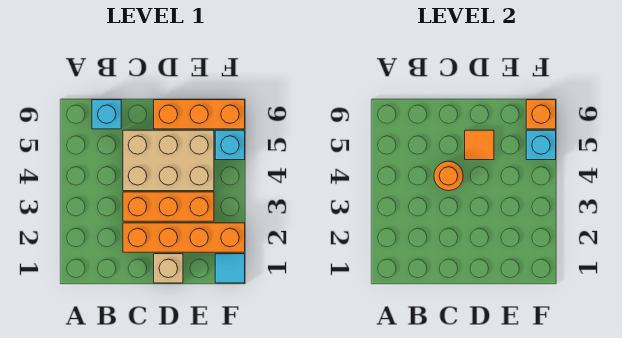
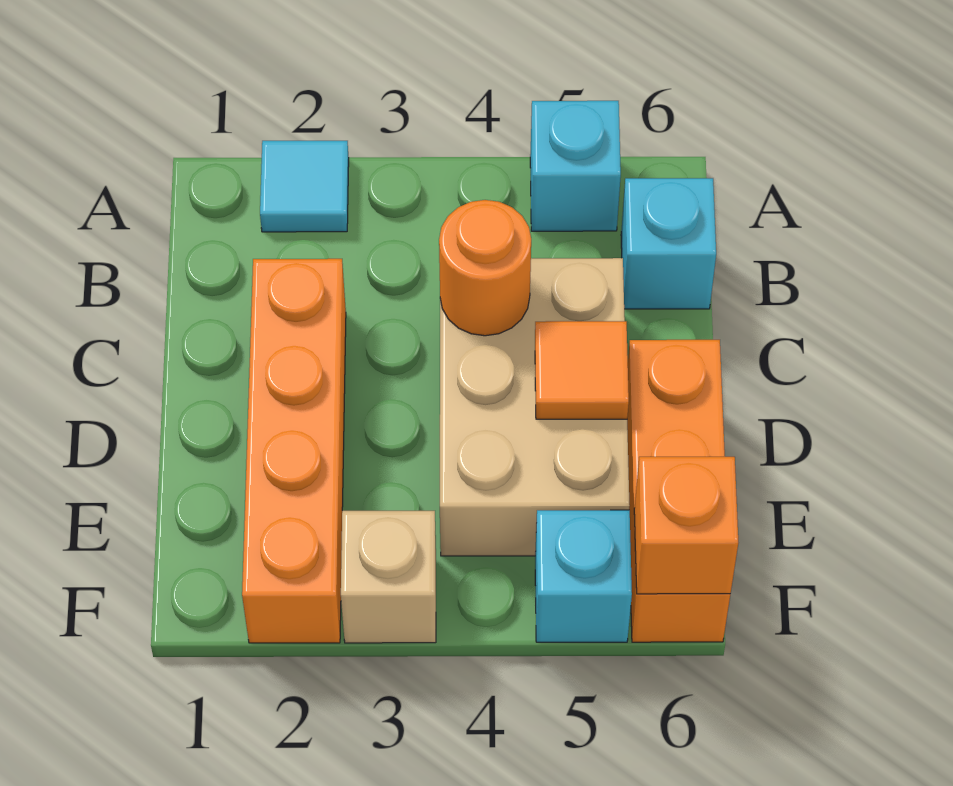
orange 1x3 brick [123,192,214,221] -> none
tan 1x1 brick [154,254,183,283] -> tan 1x1 brick moved to [341,511,436,643]
cyan 1x1 tile [215,254,245,283] -> cyan 1x1 tile moved to [260,141,349,232]
cyan 1x1 brick [526,130,556,160] -> cyan 1x1 brick moved to [530,101,621,231]

